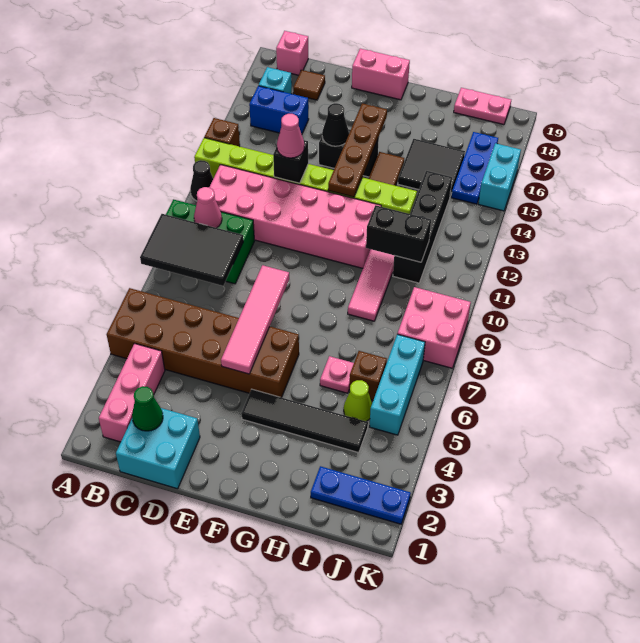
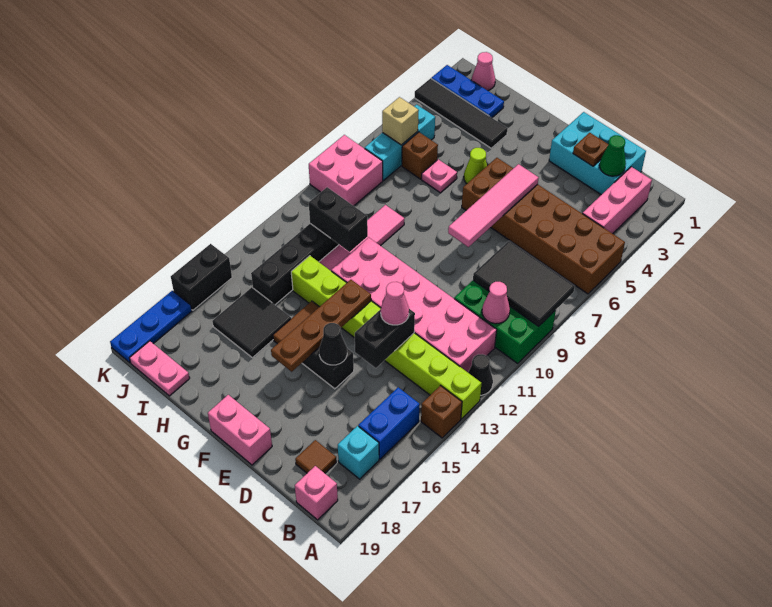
blue 1x2 brick [249,86,309,134] -> blue 1x2 brick turned to [358,387,420,459]
cyan 2x2 brick [116,408,200,489] -> cyan 2x3 brick [549,112,646,195]
none -> brown 1x1 plate [573,133,608,166]
black 1x1 brick [273,140,308,183] -> black 1x2 brick [355,309,415,368]
black 1x4 tile [241,389,368,453] -> black 1x4 tile moved to [415,78,508,148]
lime 1x1 cone [344,380,372,421] -> lime 1x1 cone moved to [464,148,487,184]
none -> pink 1x1 cone [472,52,495,91]
none -> tan 1x1 brick [382,97,419,145]
blue 1x3 plate [451,132,498,204] -> blue 1x3 plate moved to [110,291,192,363]
cyan 1x2 brick [478,143,521,211] -> black 1x2 brick [171,244,232,310]

